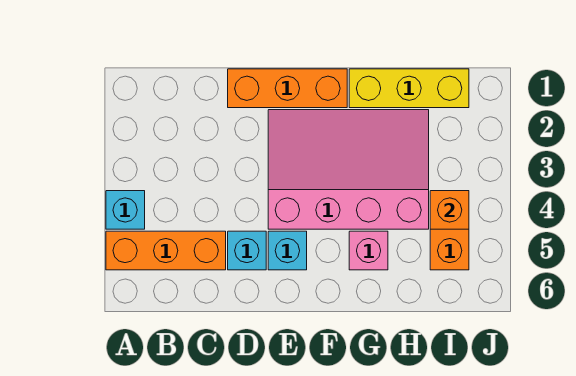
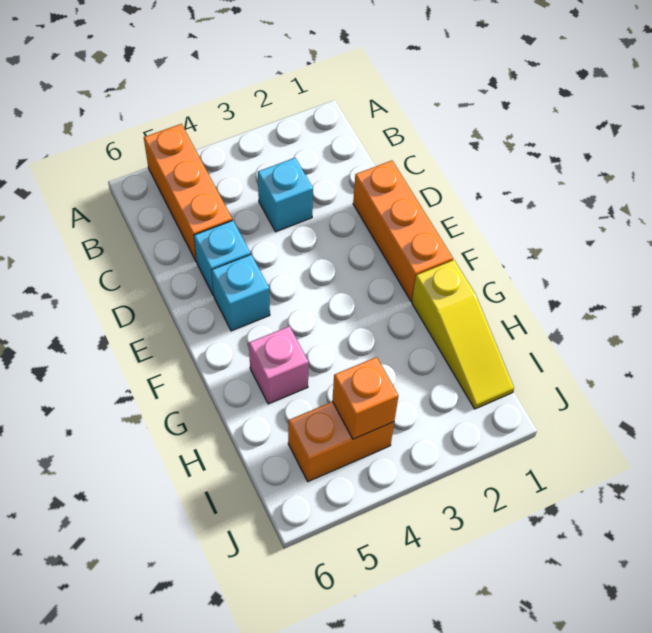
cyan 1x1 brick [106,191,145,229] -> cyan 1x1 brick moved to [258,158,313,232]
pink 3x4 slope [268,110,429,229] -> none
yellow 1x3 brick [349,69,469,108] -> yellow 1x3 slope [412,260,514,409]

